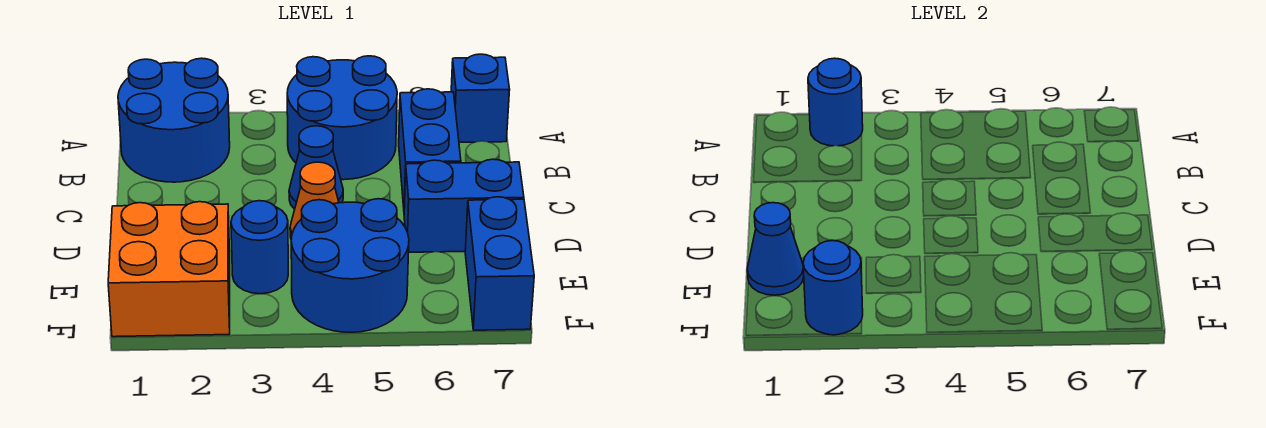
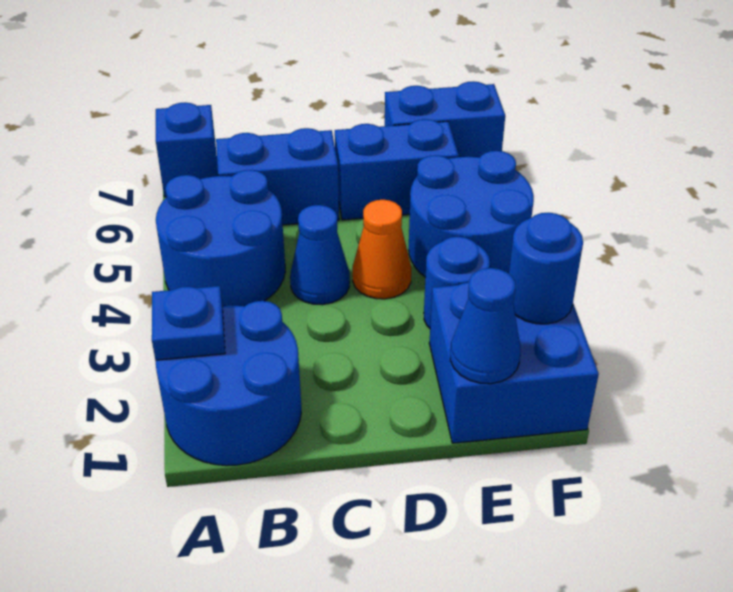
blue 1x1 round brick [808,58,863,146] -> blue 1x1 plate [152,286,225,360]
blue 1x2 brick [404,159,524,252] -> blue 1x2 brick turned to [335,119,459,220]
orange 2x2 brick [108,202,230,337] -> blue 2x2 brick [429,282,599,443]

